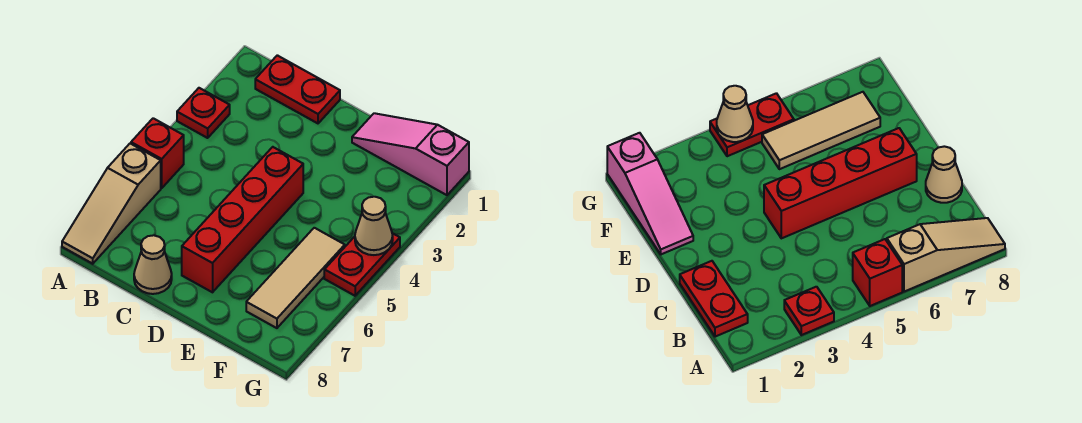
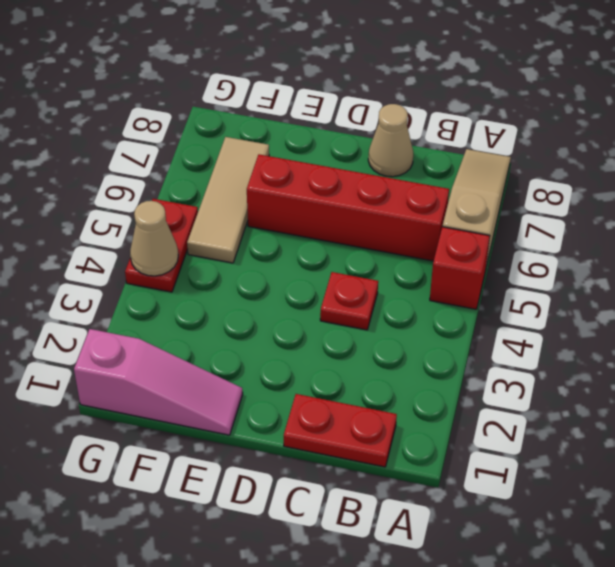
red 1x1 plate [177,88,230,138] -> red 1x1 plate moved to [320,272,378,330]
red 1x4 brick [182,147,303,292] -> red 1x4 brick turned to [247,154,449,261]

